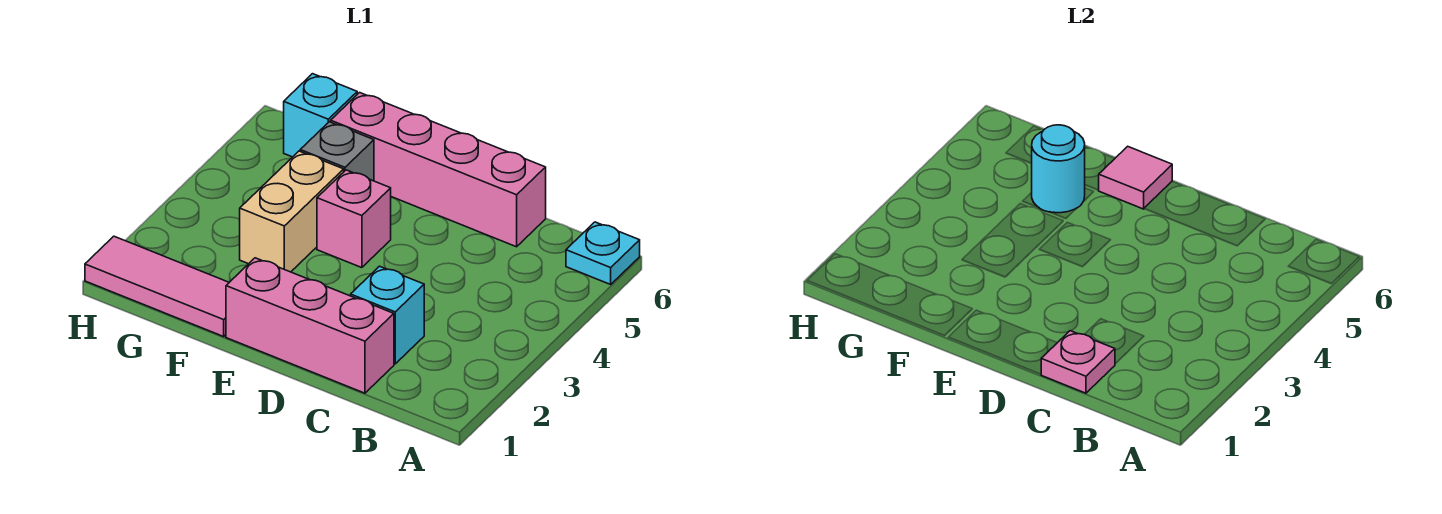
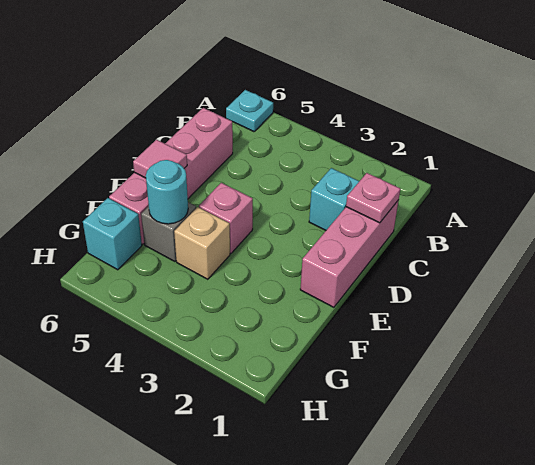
pink 1x3 tile [85,236,229,337] -> none
tan 1x2 brick [240,151,344,272] -> tan 1x1 brick [174,207,230,279]

